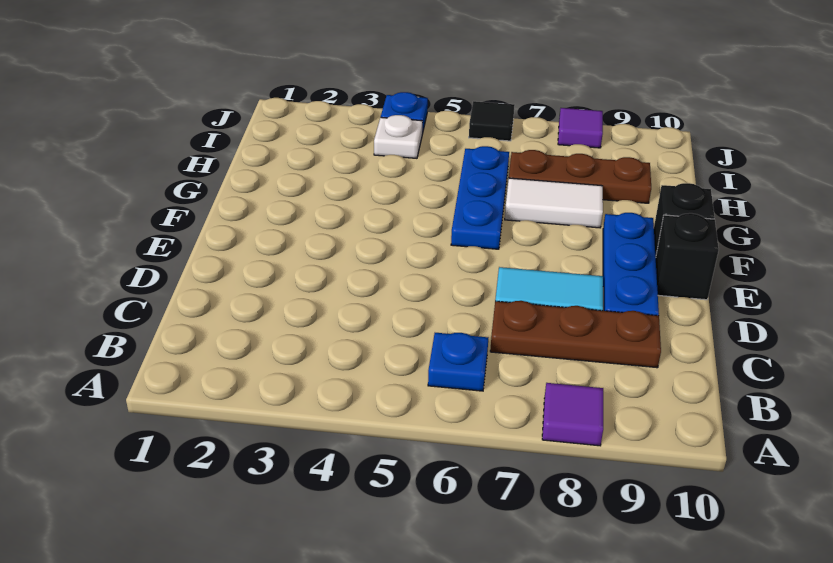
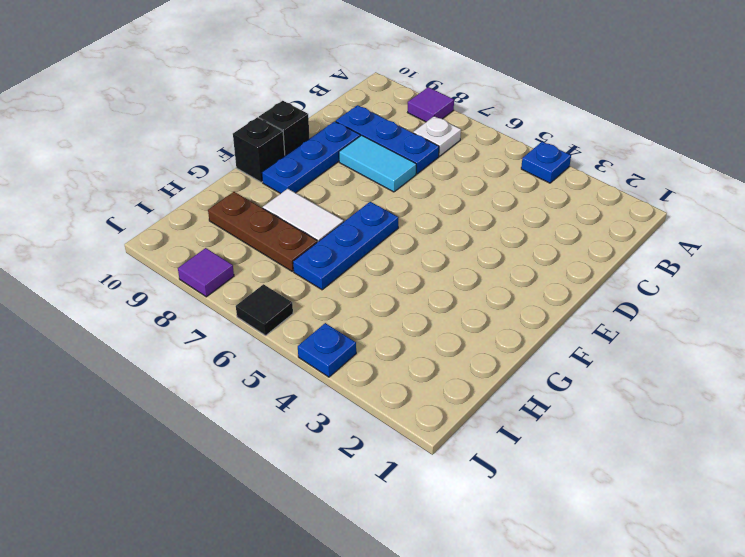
blue 1x1 plate [428,333,488,391] -> blue 1x1 plate moved to [521,142,571,183]
brown 1x3 plate [490,301,661,368] -> blue 1x3 plate [336,105,439,174]
white 1x1 plate [374,115,423,158] -> white 1x1 plate moved to [413,116,461,156]

